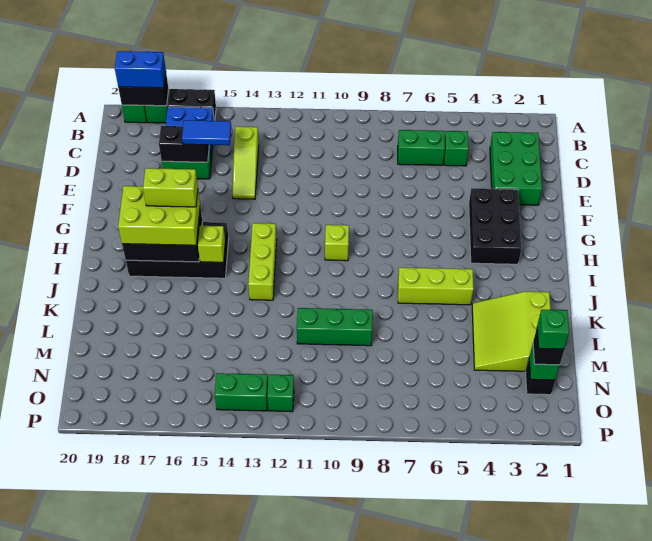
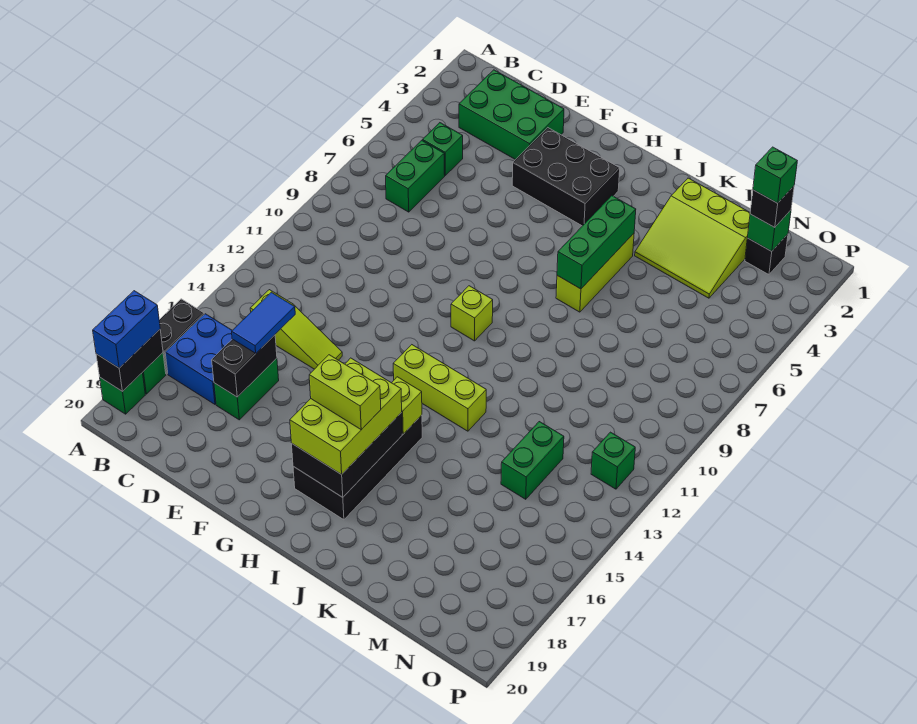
lime 1x2 brick [143,168,198,207] -> lime 1x2 brick turned to [309,355,381,430]
green 1x3 brick [297,308,373,346] -> green 1x3 brick moved to [557,196,636,289]
green 1x2 brick [215,373,268,411] -> green 1x2 brick moved to [501,422,564,499]

